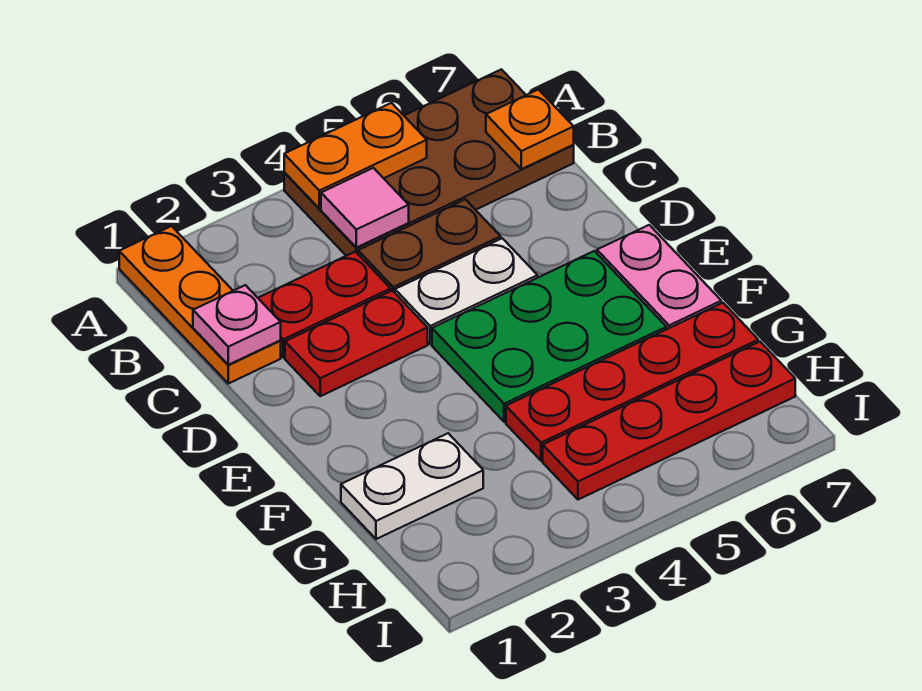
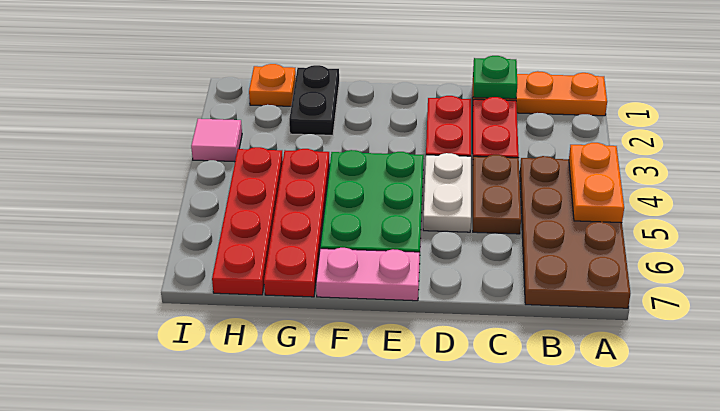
pink 1x1 tile [321,168,409,248] -> pink 1x1 tile moved to [191,119,242,162]
orange 1x1 plate [486,90,574,169] -> orange 1x1 plate moved to [249,64,296,106]
pink 1x1 plate [193,285,281,365] -> green 1x1 plate [473,56,517,99]
white 1x2 plate [341,433,483,539] -> black 1x2 plate [289,65,339,135]

